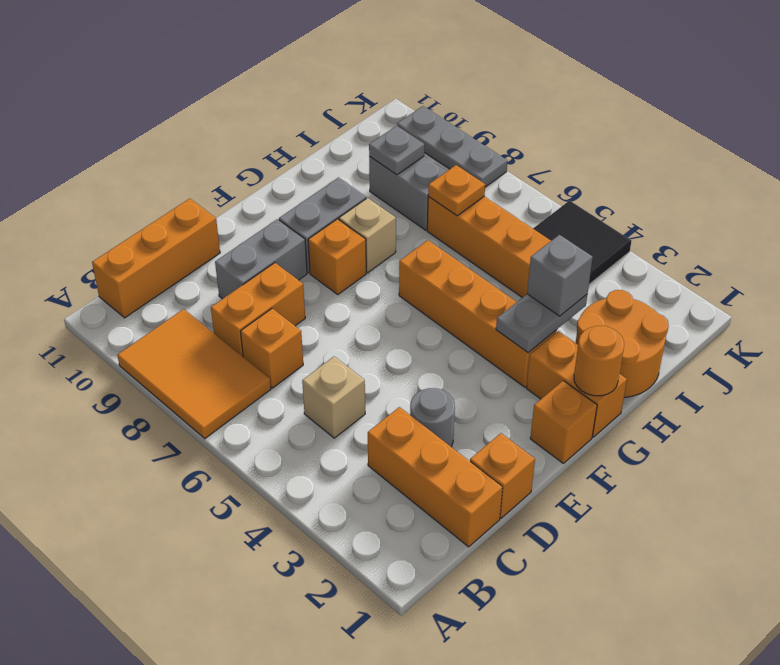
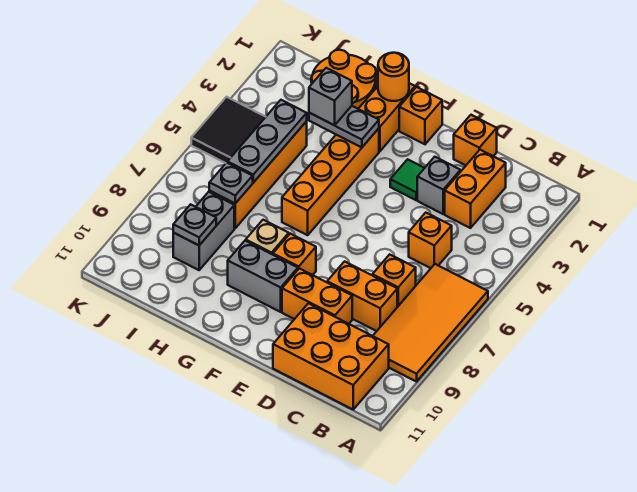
orange 2x3 tile [117,309,271,439] -> orange 2x4 tile [373,264,488,382]
orange 1x3 brick [92,198,220,318] -> orange 2x3 brick [273,303,389,409]
orange 1x3 brick [368,407,503,547] -> orange 1x2 brick [445,150,506,228]
tan 1x1 brick [302,357,365,438] -> orange 1x1 brick [409,213,452,268]
grey 1x1 round brick [410,388,455,447] -> grey 1x1 brick [417,157,461,214]
grey 1x2 brick [215,219,307,299] -> orange 1x2 brick [282,268,352,324]
none -> green 1x1 tile [390,159,424,200]
orange 1x1 plate [428,165,485,216] -> grey 1x1 plate [209,163,253,203]
grey 1x3 plate [397,106,507,187] -> grey 1x3 plate moved to [228,100,307,183]

